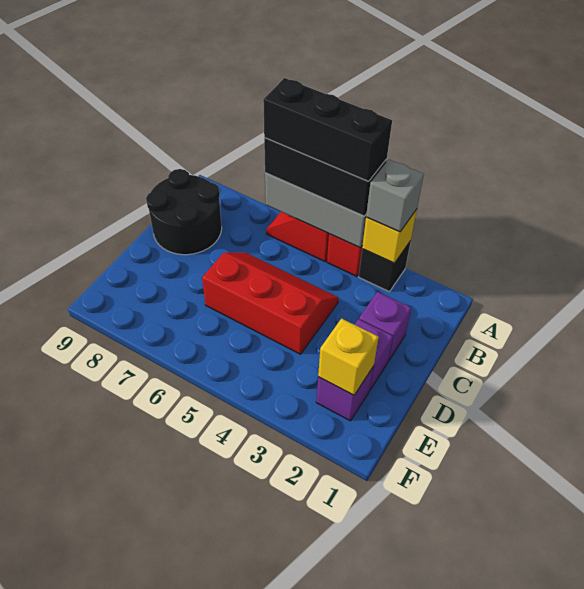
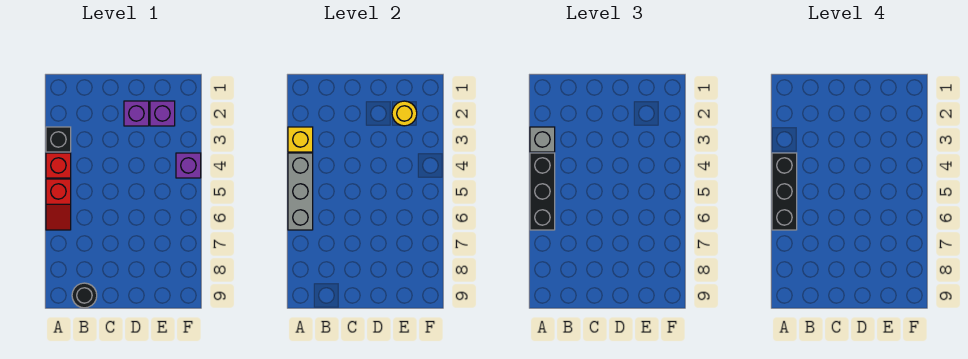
black 2x2 round brick [146,169,222,255] -> black 1x1 round brick [72,283,97,308]
purple 1x1 brick [359,292,411,361] -> purple 1x1 brick moved to [176,153,201,178]
red 2x3 slope [202,253,339,354] -> none
yellow 1x1 brick [318,318,379,395] -> yellow 1x1 round brick [392,101,417,126]

